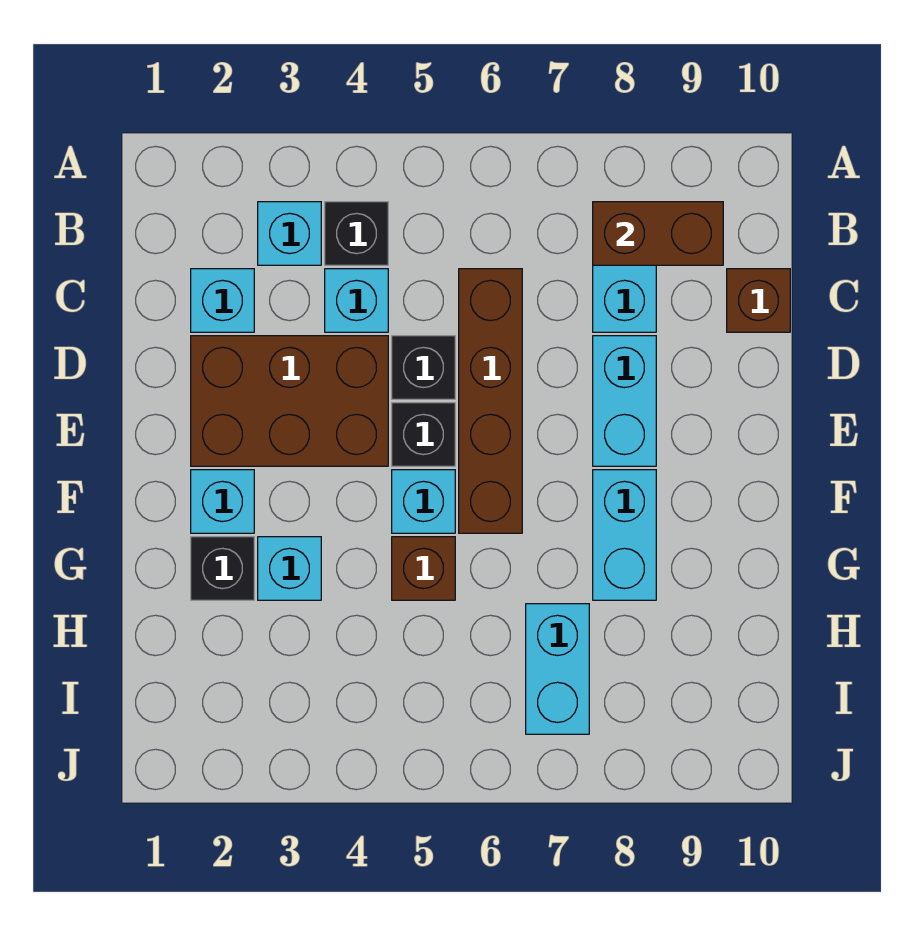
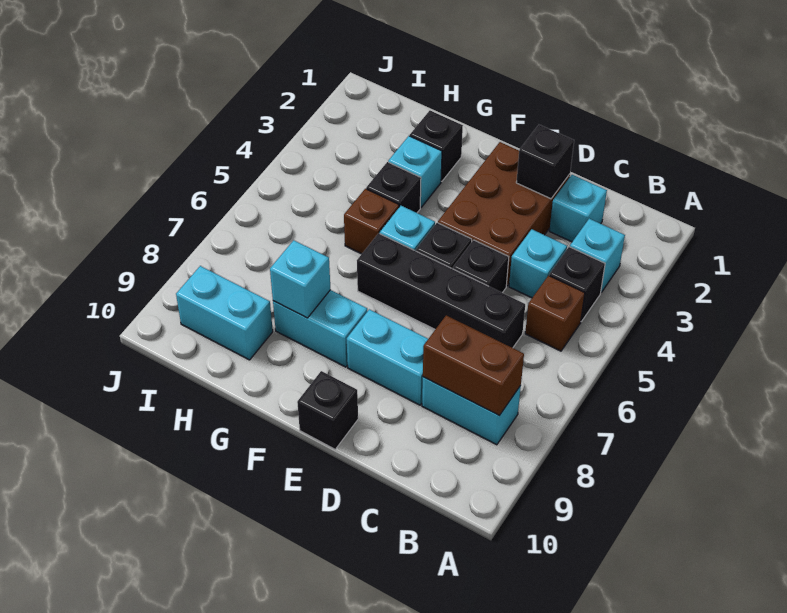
brown 1x2 brick [593,202,723,265] -> brown 1x2 brick turned to [423,315,524,416]
brown 1x4 brick [459,269,522,533] -> black 1x4 brick [357,233,525,348]
brown 1x1 brick [727,269,790,332] -> brown 1x1 brick moved to [525,276,585,351]
none -> black 1x1 brick [516,125,574,199]
none -> black 1x1 brick [297,371,358,449]
cyan 1x1 brick [191,470,254,533] -> cyan 1x1 brick moved to [270,240,330,318]
none -> black 1x1 brick [366,162,421,213]
cyan 1x2 brick [526,604,589,734] -> cyan 1x2 brick moved to [176,266,273,360]

